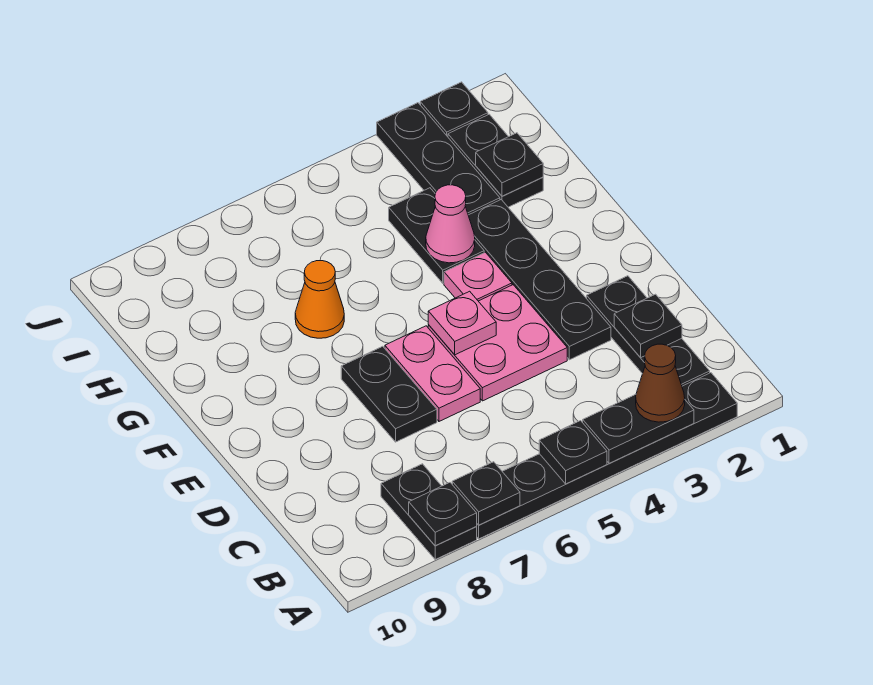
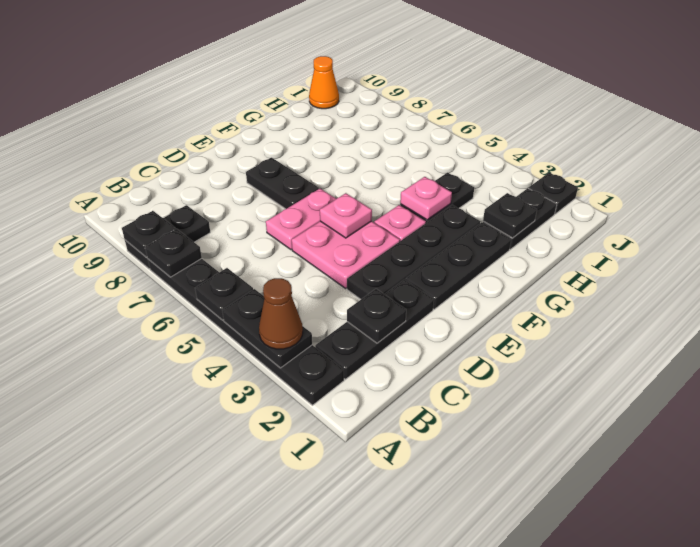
black 1x2 plate [341,346,437,442] -> black 1x2 plate turned to [246,158,319,209]
pink 1x1 cone [426,185,475,263] -> pink 1x1 plate [400,177,452,220]
orange 1x1 cone [295,261,344,338] -> orange 1x1 cone moved to [309,56,339,109]
black 1x3 plate [377,103,500,215] -> black 1x3 plate moved to [405,222,511,309]

